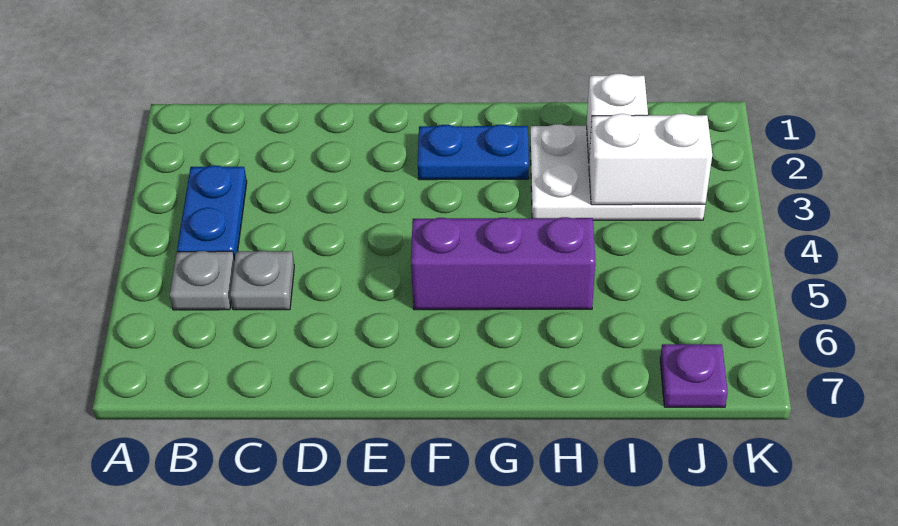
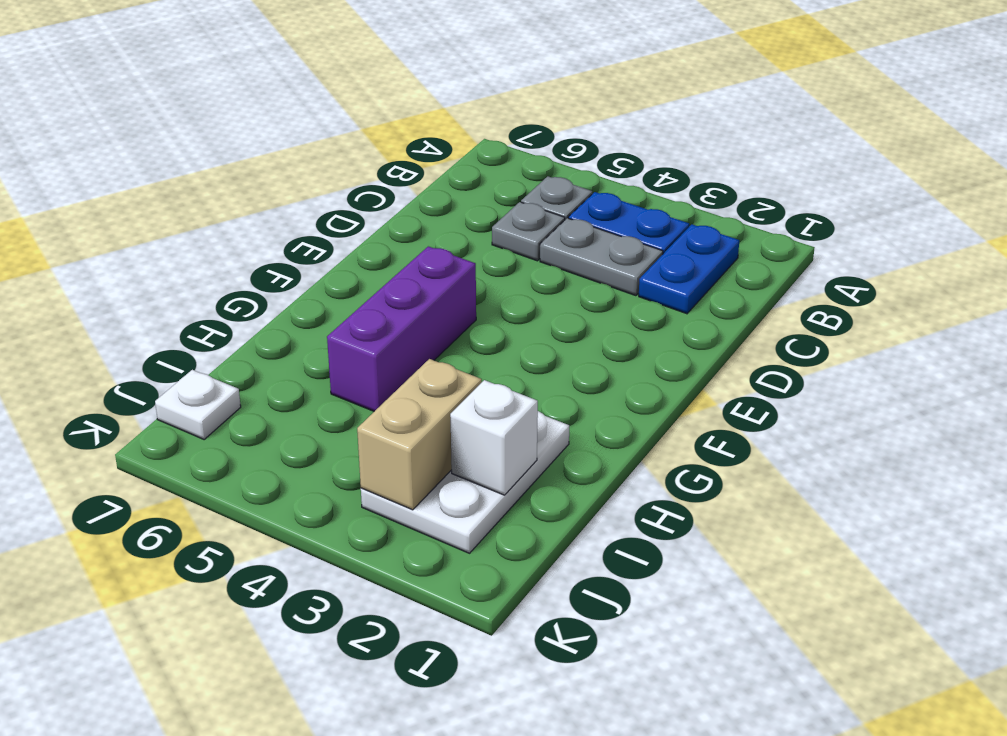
none -> grey 1x2 plate [540,218,663,296]
blue 1x2 plate [418,125,529,180] -> blue 1x2 plate moved to [639,224,739,314]
white 1x2 brick [589,114,712,205] -> tan 1x2 brick [357,359,482,510]
purple 1x1 plate [660,344,728,407] -> white 1x1 plate [155,370,241,439]

